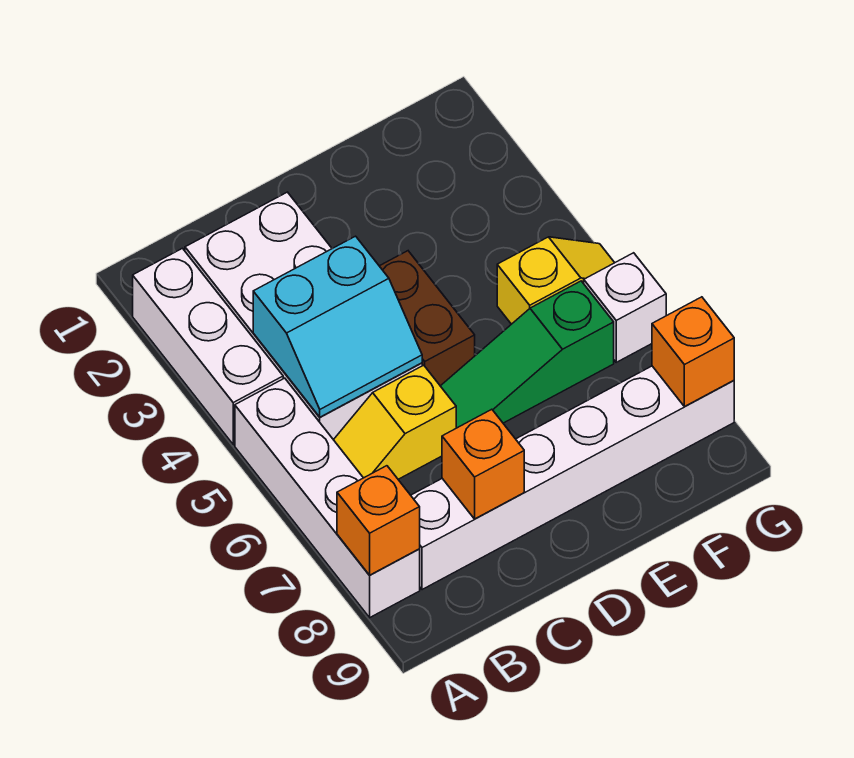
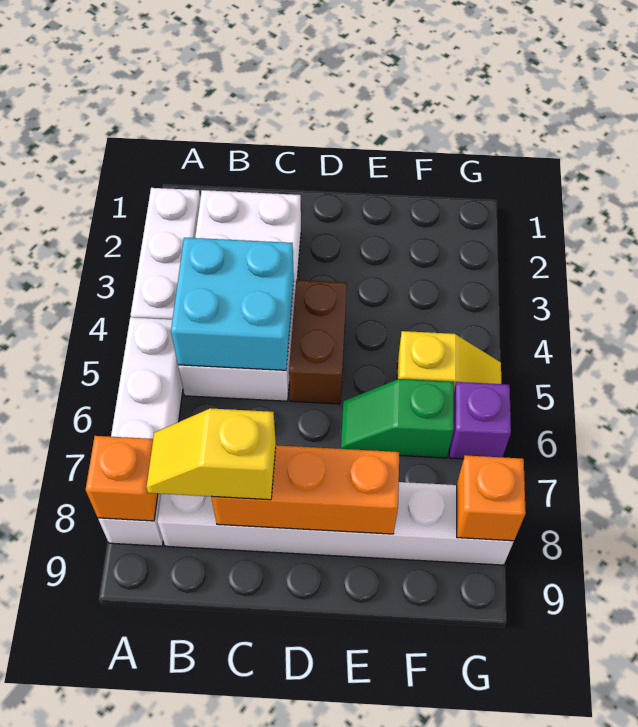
cyan 2x2 slope [253,236,422,417] -> cyan 2x2 brick [171,238,294,370]
yellow 1x2 slope [334,365,456,479] -> yellow 1x2 slope moved to [146,408,276,500]
orange 1x1 brick [442,409,524,519] -> orange 1x3 brick [211,445,399,534]
green 1x3 slope [441,281,614,428] -> green 1x2 slope [341,379,454,458]
white 1x1 brick [584,253,666,362] -> purple 1x1 brick [449,382,511,459]

